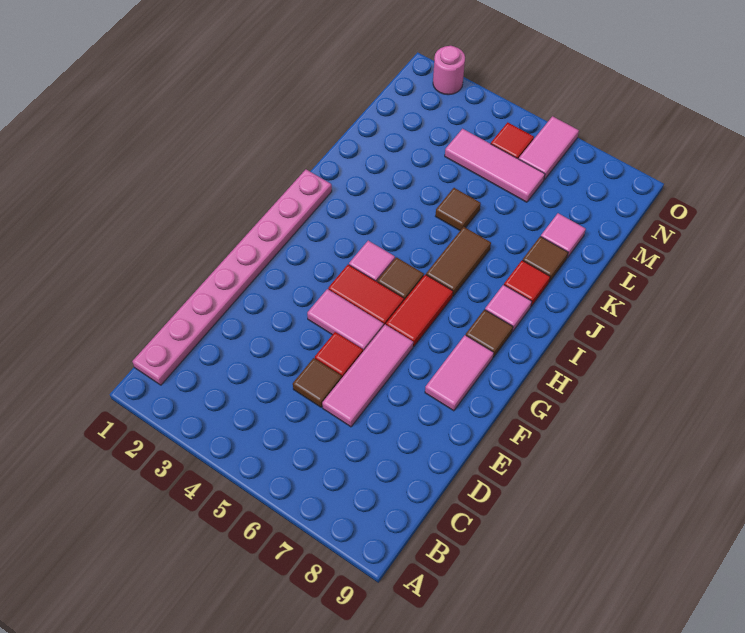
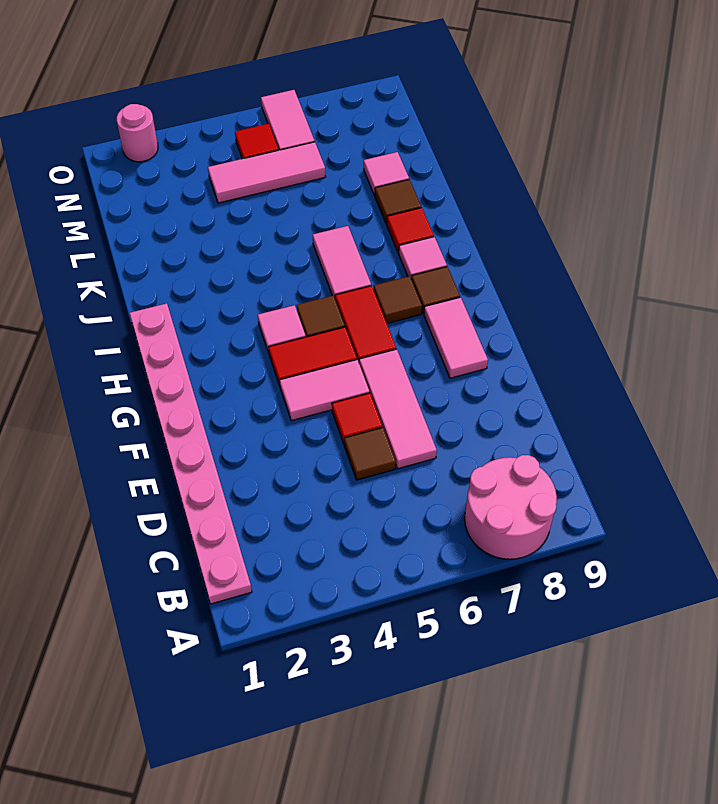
none -> pink 2x2 round brick [465,455,557,559]
brown 1x2 tile [426,227,491,296] -> pink 1x2 tile [313,226,371,298]
brown 1x1 tile [436,188,481,230] -> brown 1x1 tile moved to [374,276,422,323]

